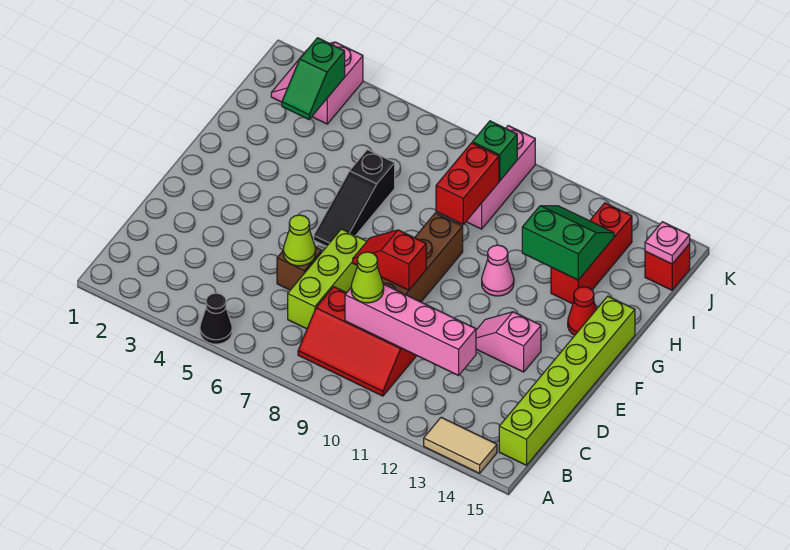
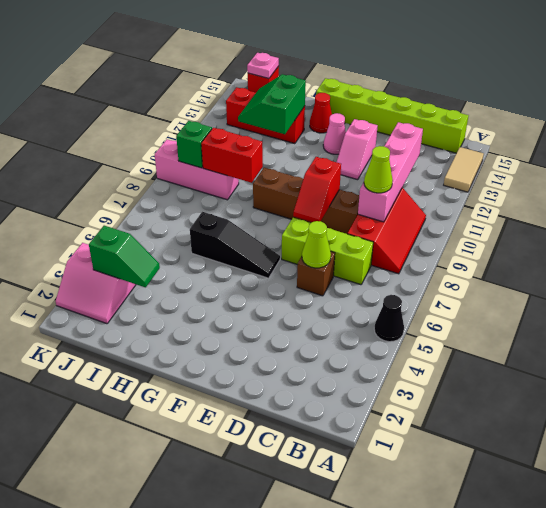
pink 1x1 cone [482,245,514,296] -> pink 1x1 cone moved to [323,113,346,154]

